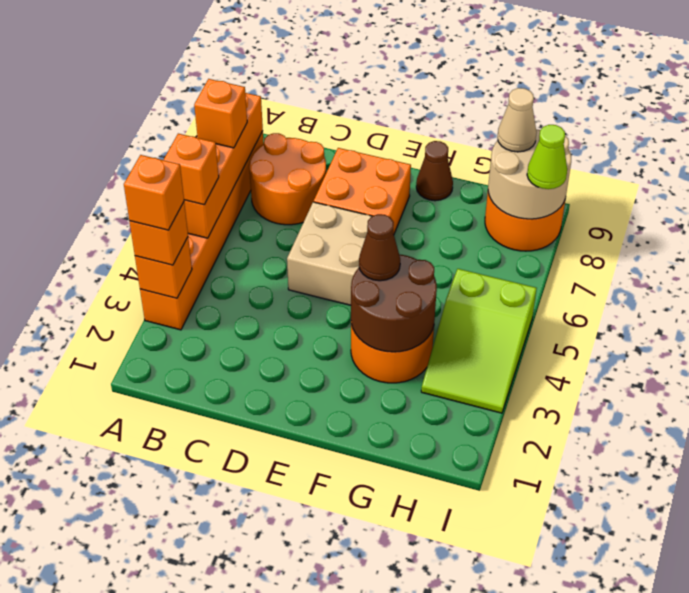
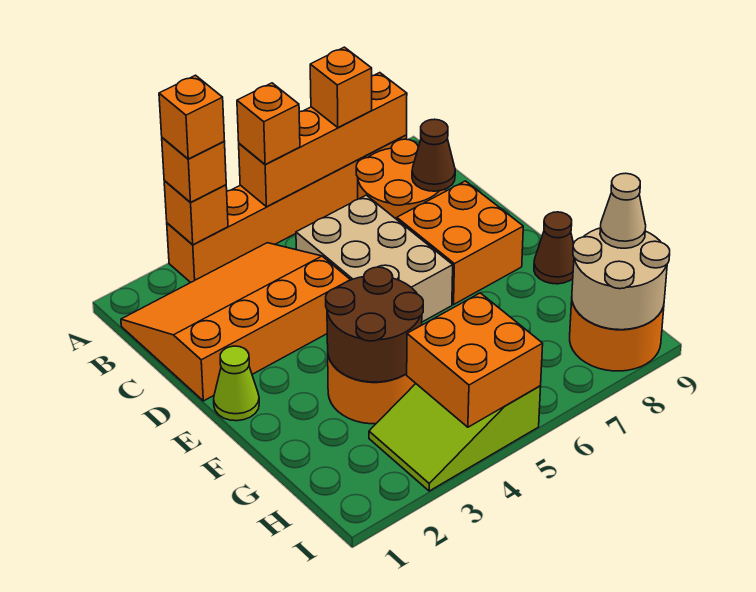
none -> orange 3x4 slope [121,243,350,401]
tan 2x2 brick [287,202,372,305] -> tan 2x3 brick [296,195,453,322]
brown 1x1 cone [359,214,400,281] -> brown 1x1 cone moved to [412,119,455,191]
none -> orange 2x2 brick [407,293,543,427]
lime 1x1 cone [527,125,567,189] -> lime 1x1 cone moved to [214,346,259,421]

